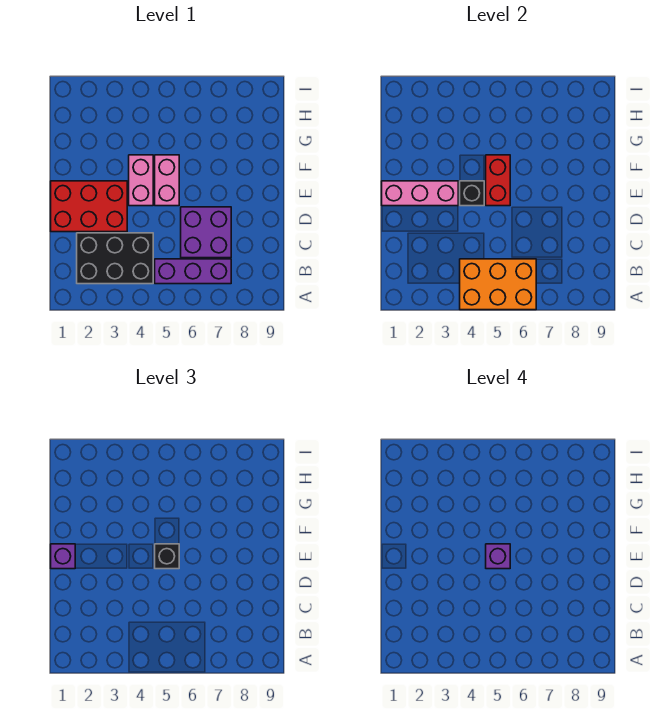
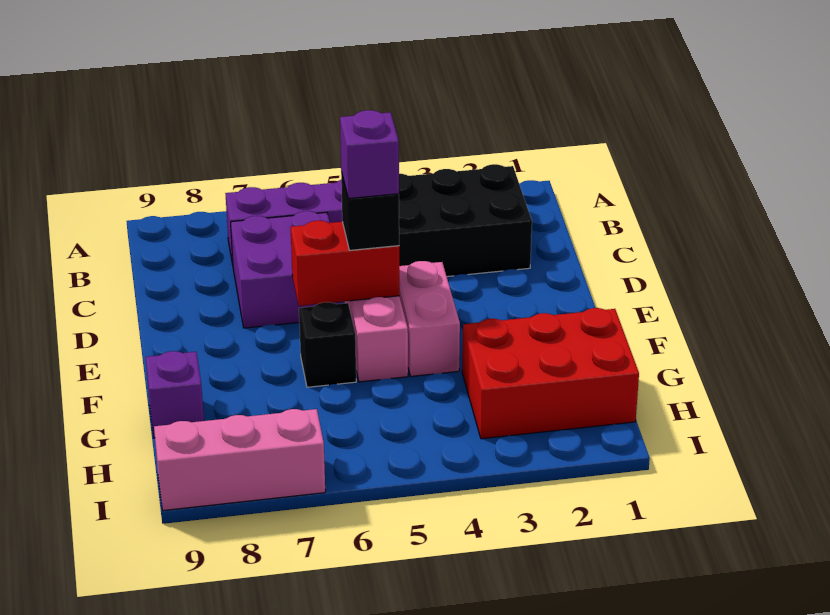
orange 2x3 brick [460,259,536,310] -> none
red 2x3 brick [51,181,127,232] -> red 2x3 brick moved to [462,308,639,439]
pink 1x3 brick [382,181,458,206] -> pink 1x3 brick moved to [154,409,325,511]
purple 1x1 brick [51,544,75,569] -> purple 1x1 brick moved to [146,351,204,438]
black 1x1 brick [460,181,484,206] -> black 1x1 brick moved to [299,302,356,387]
red 1x2 brick [486,155,510,206] -> red 1x2 brick turned to [291,220,400,306]

